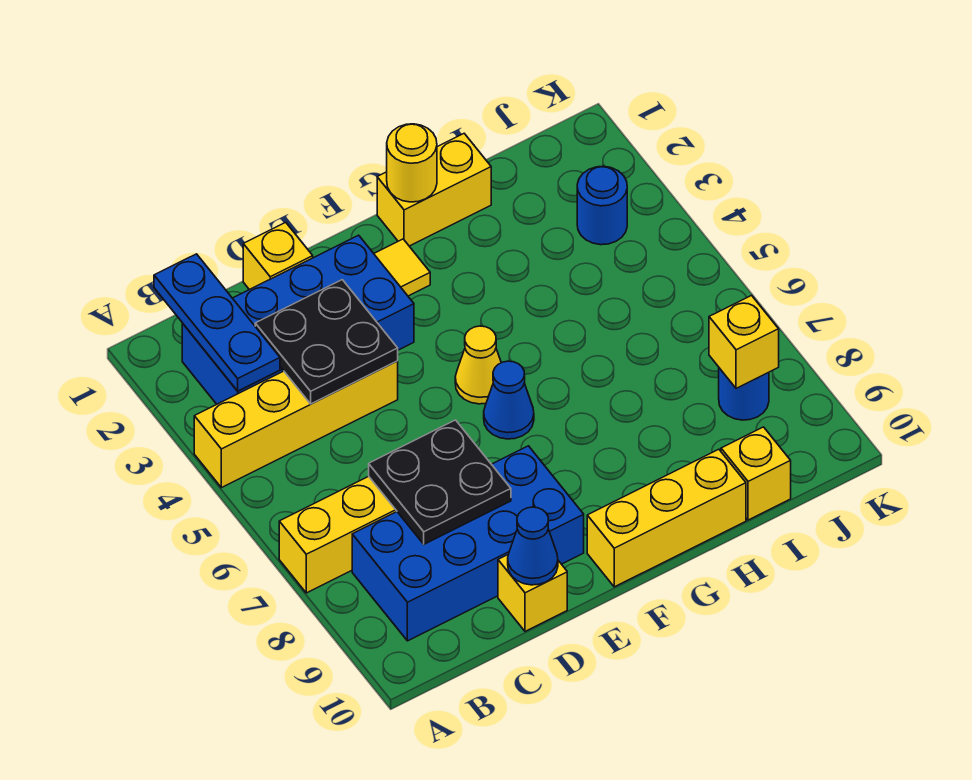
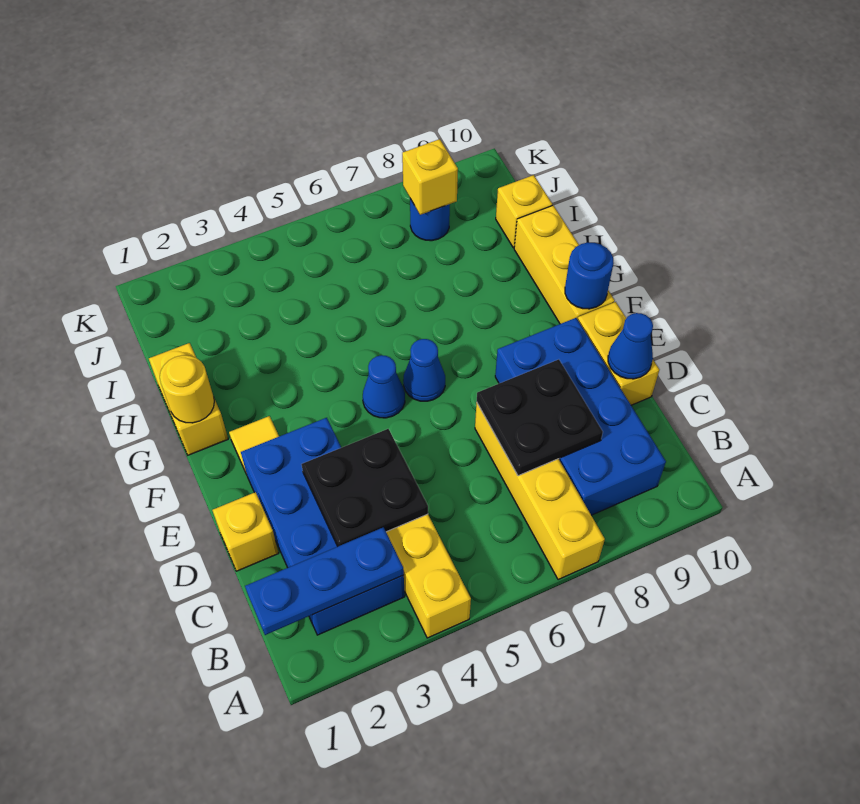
yellow 1x1 brick [498,555,567,631] -> yellow 1x2 brick [578,302,659,405]
yellow 1x1 cone [455,326,501,404] -> blue 1x1 cone [363,355,405,418]
blue 1x1 round brick [577,166,627,245] -> blue 1x1 round brick moved to [565,243,614,309]

